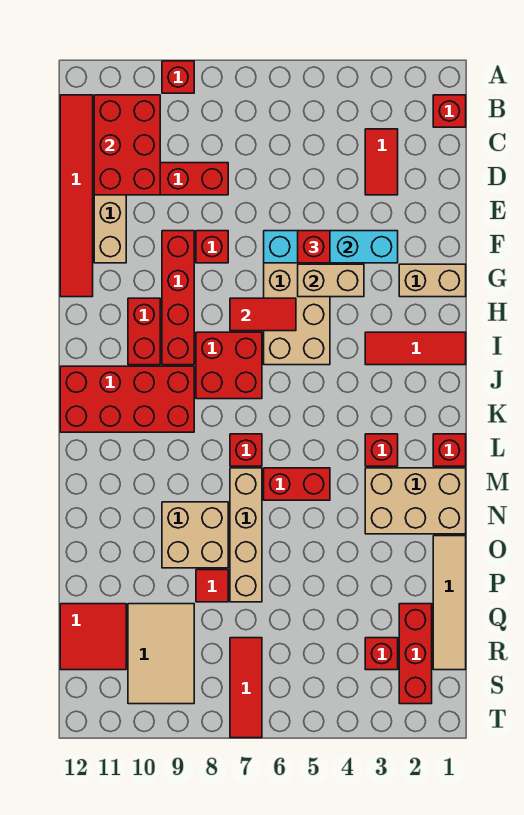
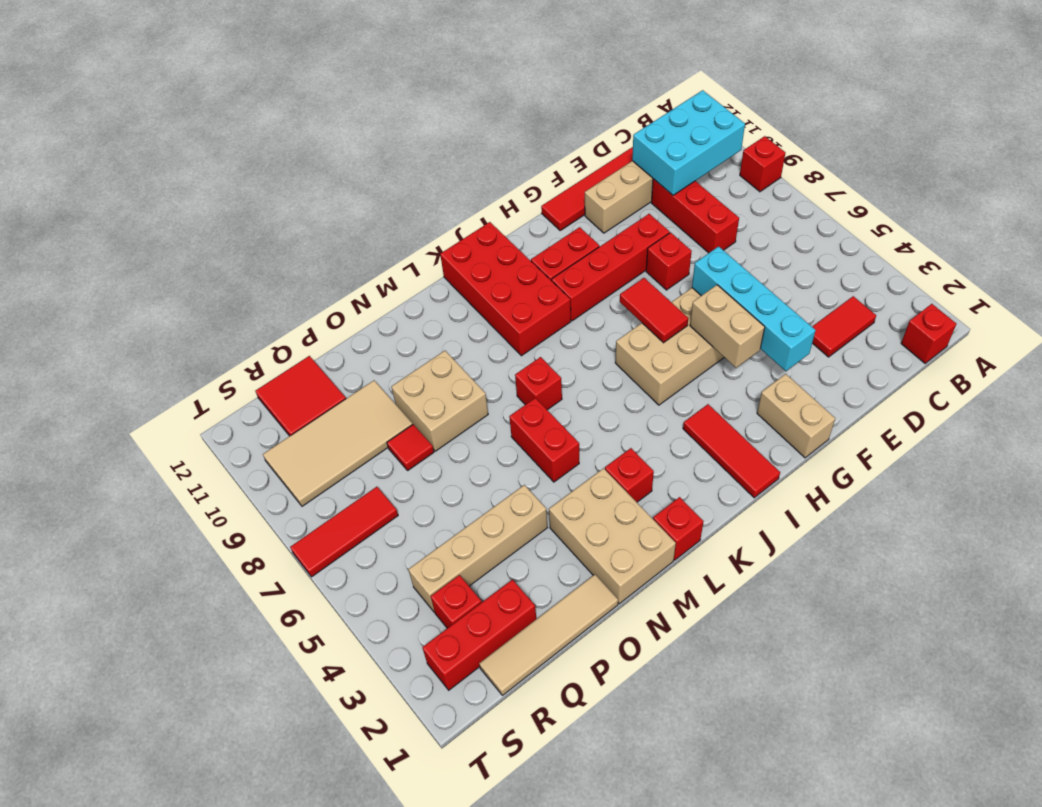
red 2x3 brick [94,95,160,195] -> cyan 2x3 brick [632,90,745,195]
red 1x1 brick [298,231,330,263] -> none
red 2x2 brick [196,332,262,399] -> none
tan 1x4 brick [230,468,262,602] -> tan 1x4 brick moved to [408,485,547,612]
tan 2x3 tile [128,604,194,704] -> tan 2x4 tile [263,381,413,506]

